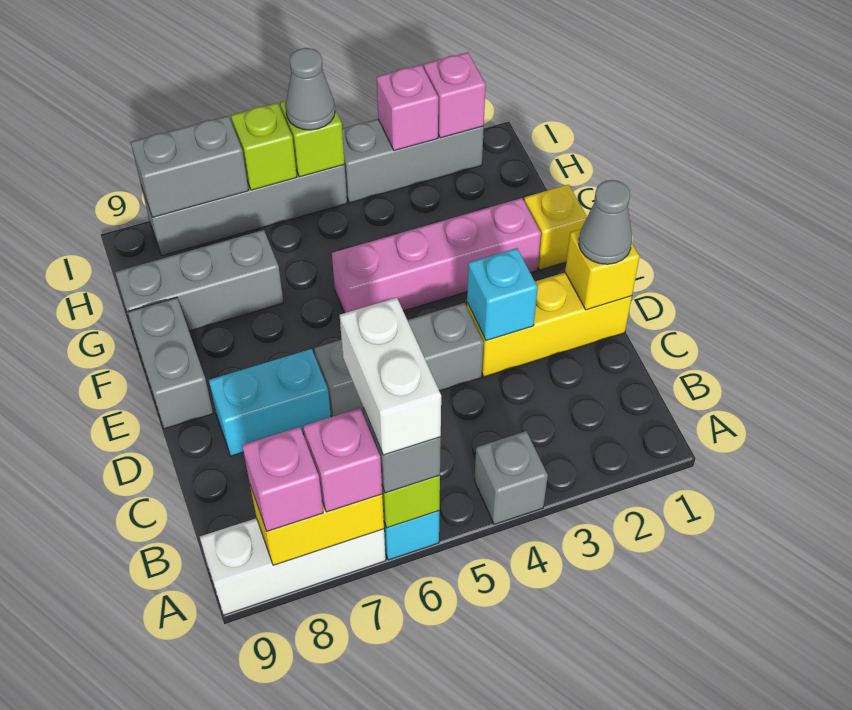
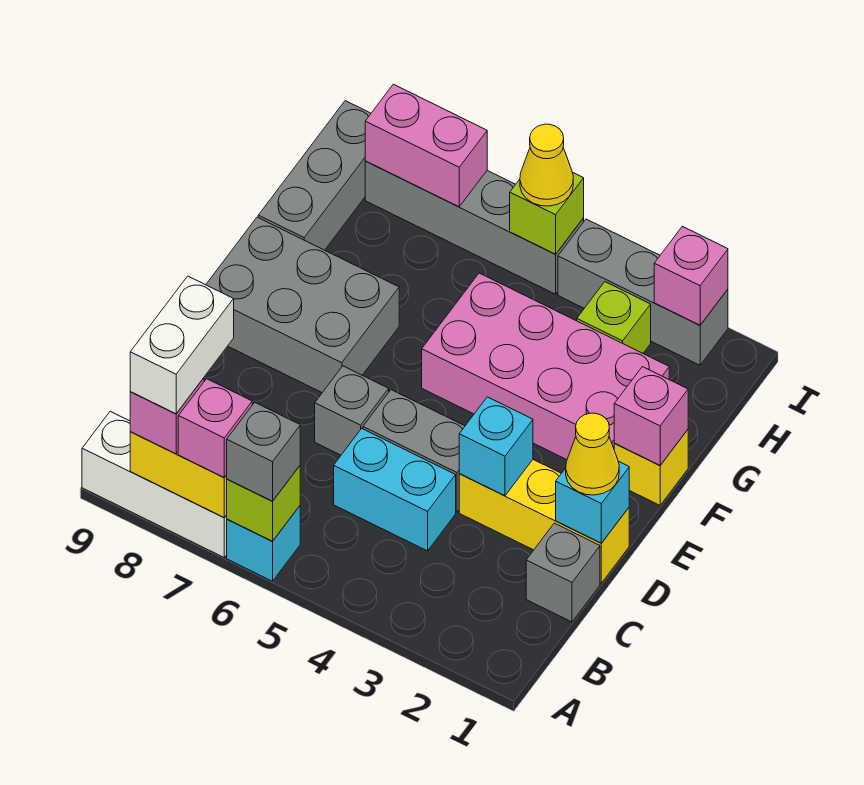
grey 1x1 brick [474,431,548,524] -> grey 1x1 brick moved to [526,523,600,622]
white 1x2 brick [340,298,441,455] -> white 1x2 brick moved to [130,276,234,414]
yellow 1x1 brick [565,229,640,310] -> cyan 1x1 brick [556,462,629,543]
grey 1x1 cone [579,180,632,264] -> yellow 1x1 cone [566,413,619,495]
cyan 1x2 brick [209,349,331,456] -> cyan 1x2 brick moved to [334,428,456,551]
grey 1x2 brick [128,298,213,429] -> grey 2x3 brick [206,217,399,393]
pink 1x4 brick [332,198,541,313] -> pink 2x4 brick [422,273,669,460]
grey 1x3 brick [115,230,284,337] -> grey 1x3 brick turned to [258,101,371,250]
pink 1x1 brick [377,65,438,151] -> pink 1x1 brick moved to [614,367,688,465]
grey 1x1 cone [285,48,335,130] -> yellow 1x1 cone [520,124,573,206]
lime 1x1 brick [231,103,297,190] -> lime 1x1 brick moved to [577,282,651,353]
grey 1x2 brick [131,116,249,217] -> pink 1x2 brick [365,84,487,207]

